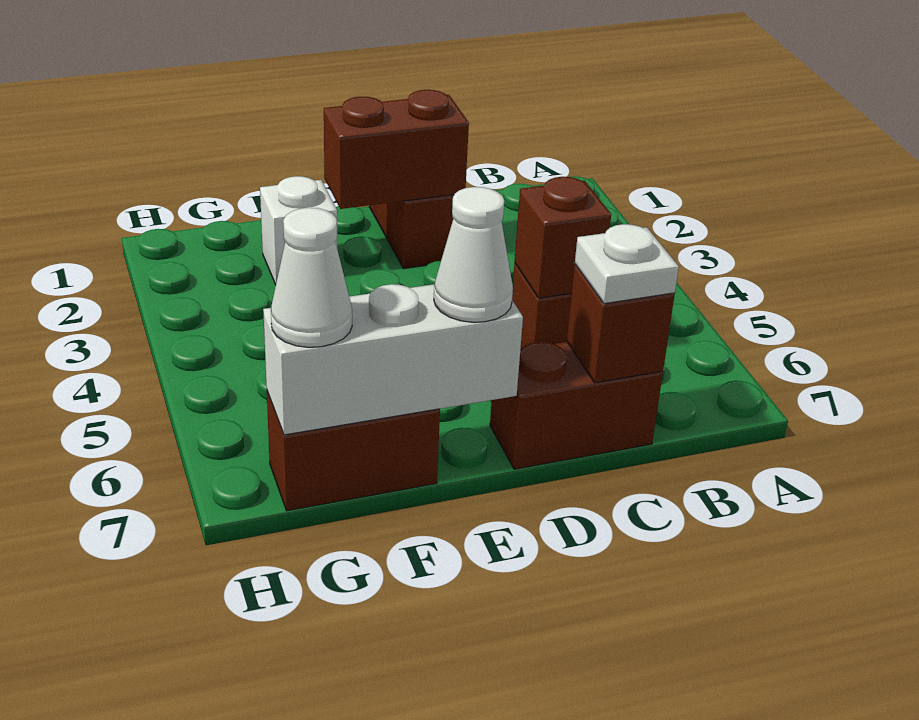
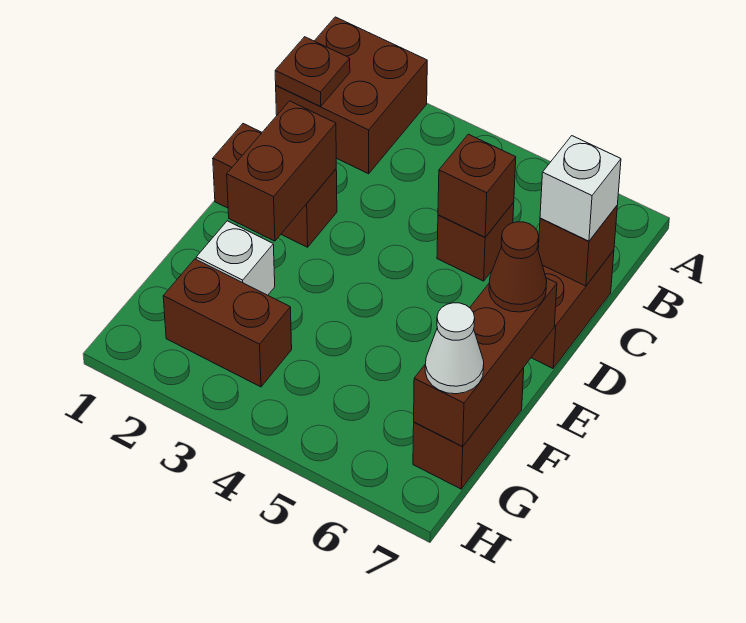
none -> brown 2x2 brick [276,17,427,174]
none -> brown 1x1 plate [275,37,350,106]
white 1x1 plate [575,224,679,304] -> white 1x1 brick [540,136,621,241]
white 1x3 brick [263,284,523,435] -> brown 1x3 brick [414,278,557,447]
white 1x1 cone [434,187,513,322] -> brown 1x1 cone [489,222,547,312]
none -> brown 1x2 brick [163,259,292,387]

